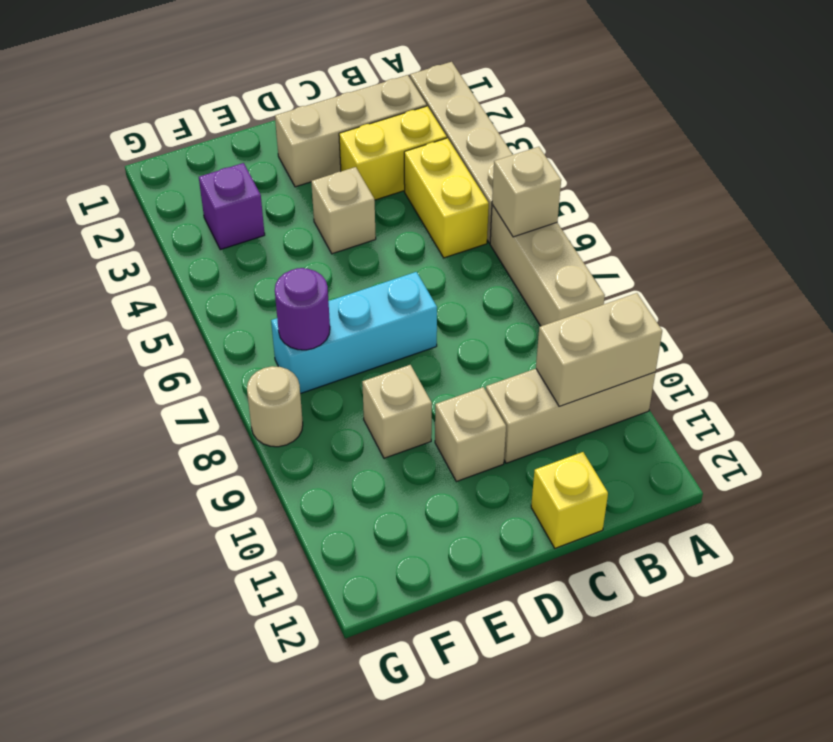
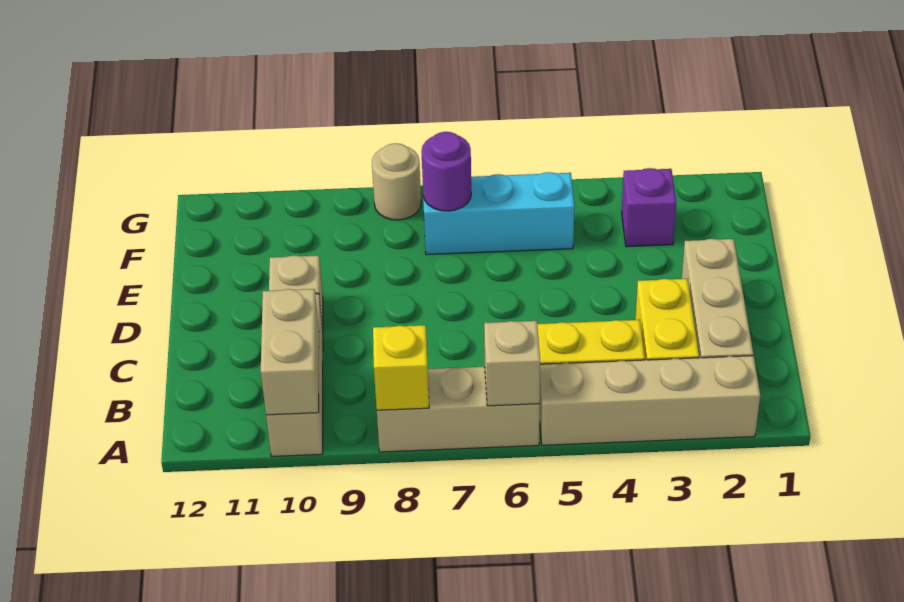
yellow 1x1 brick [531,452,608,548] -> yellow 1x1 brick moved to [373,325,429,410]
tan 1x1 brick [311,167,376,254] -> none
cyan 1x3 brick [271,272,437,394] -> cyan 1x3 brick turned to [423,172,575,255]
tan 1x1 brick [362,365,432,458] -> none

